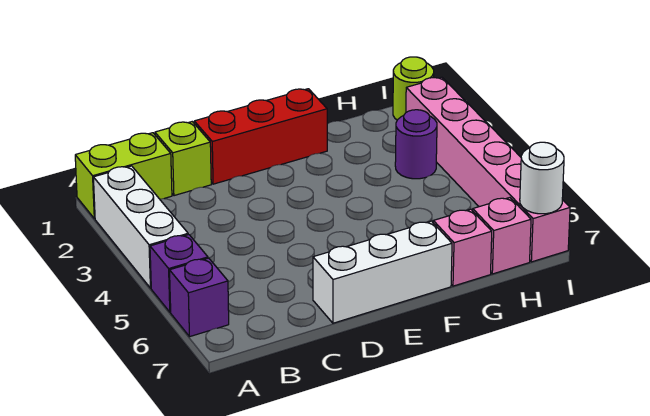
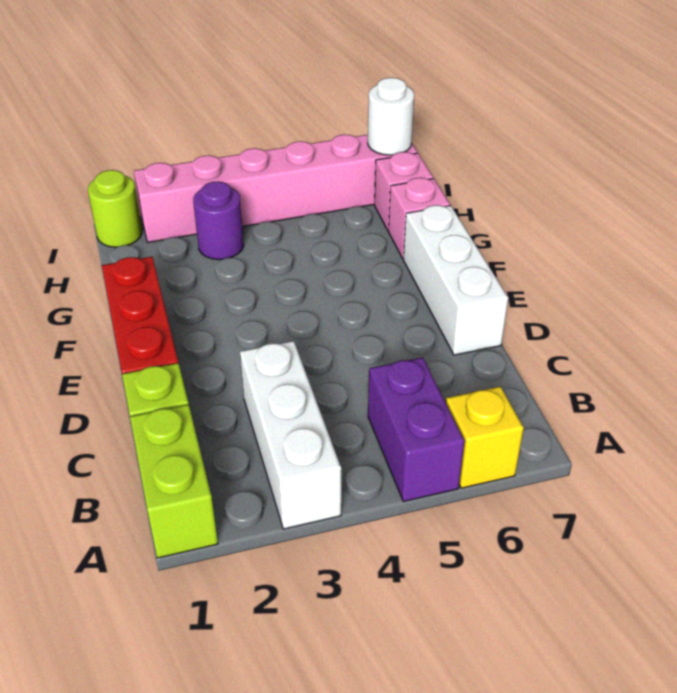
white 1x3 brick [93,166,188,288] -> white 1x3 brick turned to [240,341,341,529]
purple 1x1 brick [150,235,208,312] -> purple 1x2 brick [368,357,464,502]
purple 1x1 brick [170,258,229,336] -> yellow 1x1 brick [446,386,524,488]

